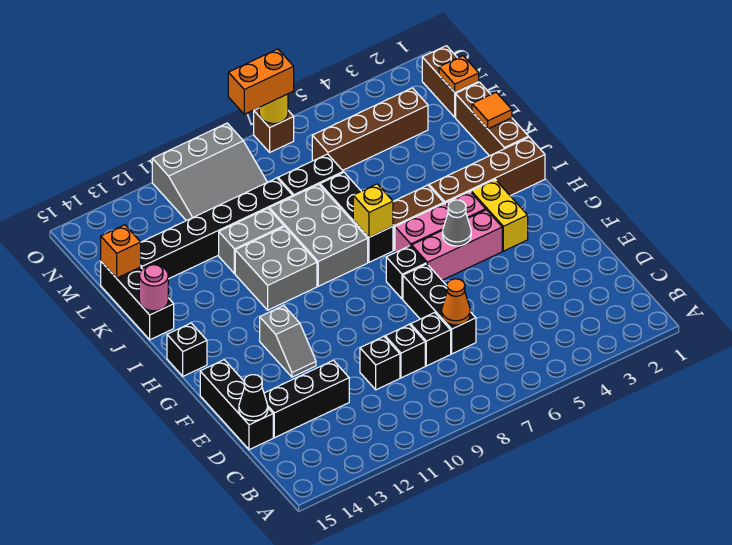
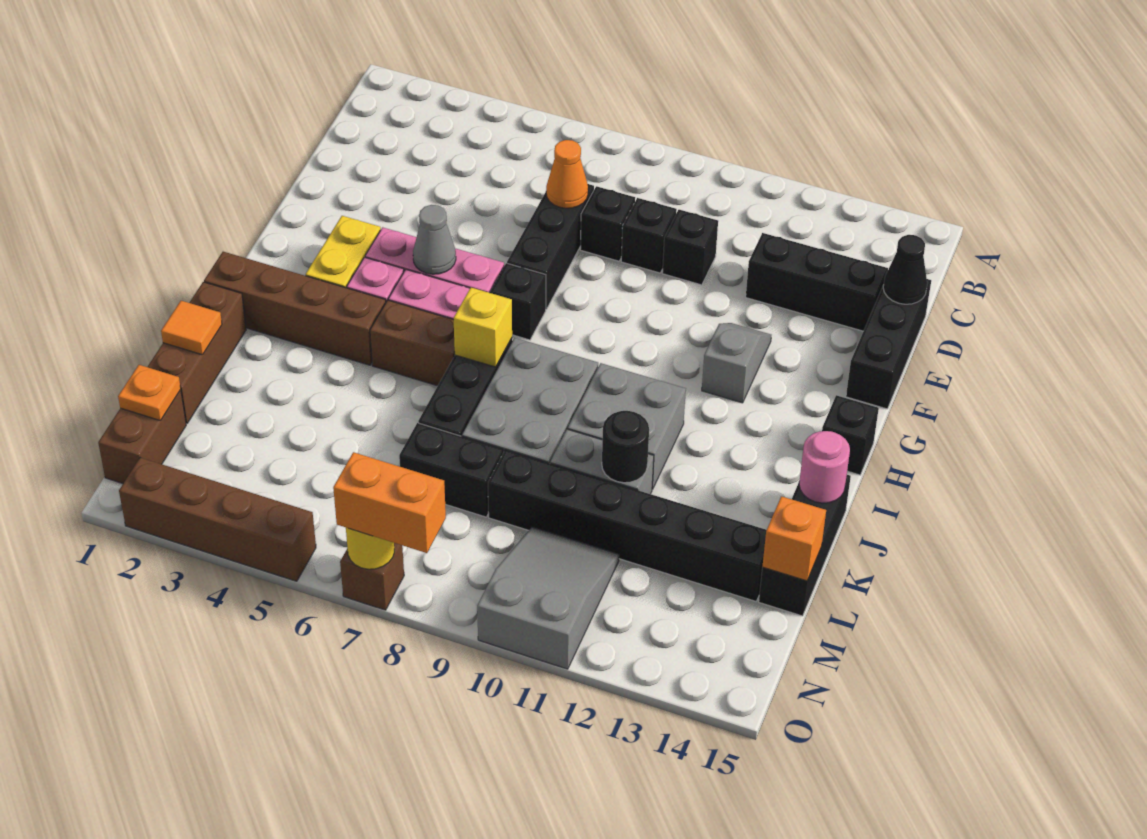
none -> black 1x1 round brick [602,411,649,483]
brown 1x4 brick [312,88,428,170] -> brown 1x4 brick moved to [119,458,316,581]
grey 3x3 slope [152,123,267,221] -> grey 2x3 slope [477,527,619,669]

